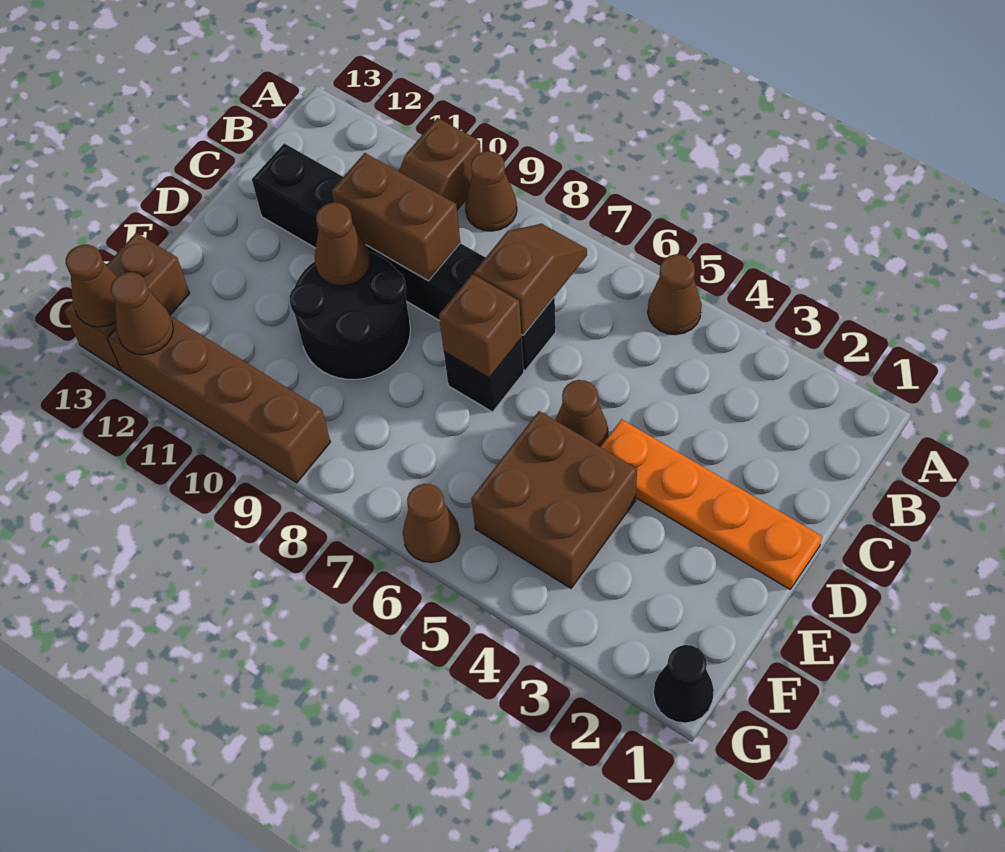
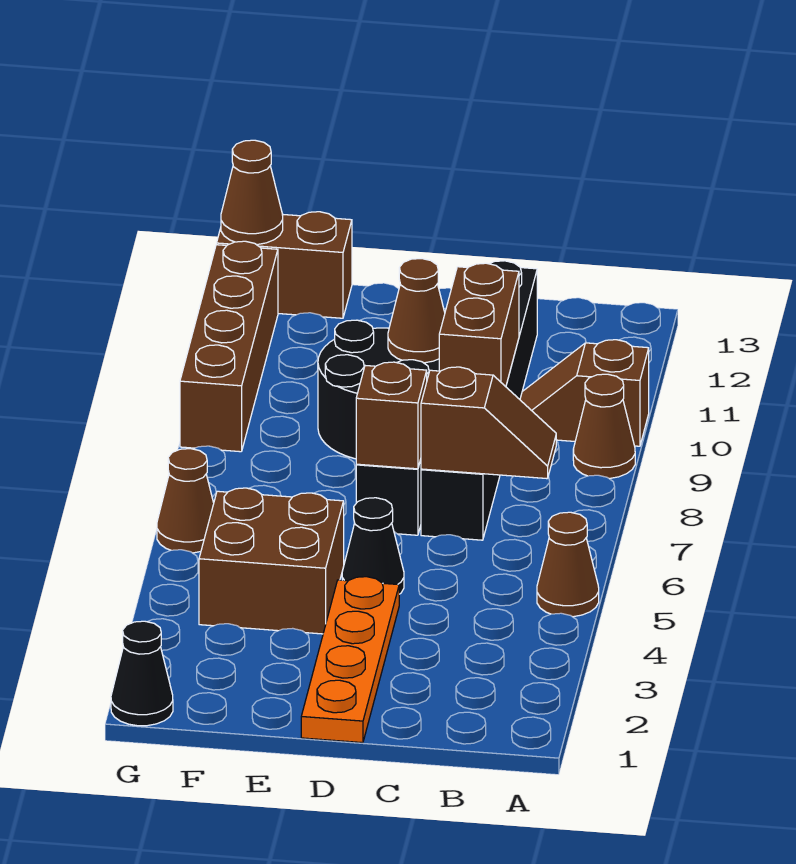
brown 1x1 cone [555,380,608,447] -> black 1x1 cone [342,498,404,594]
brown 1x1 cone [111,272,173,355] -> none

